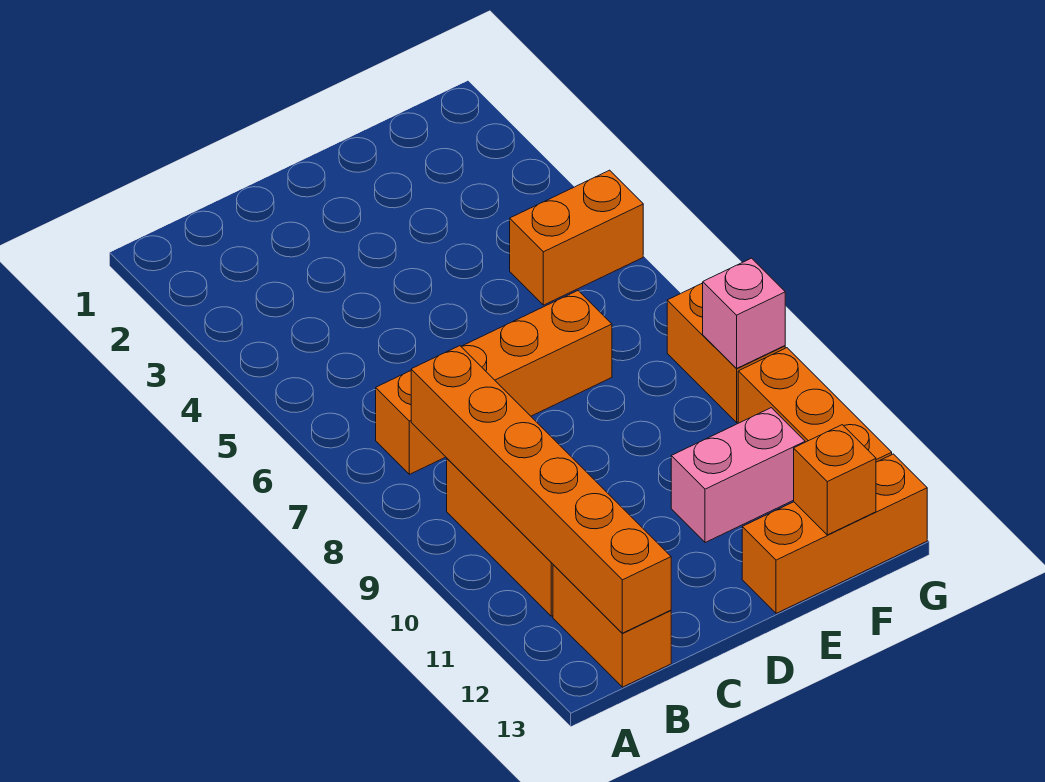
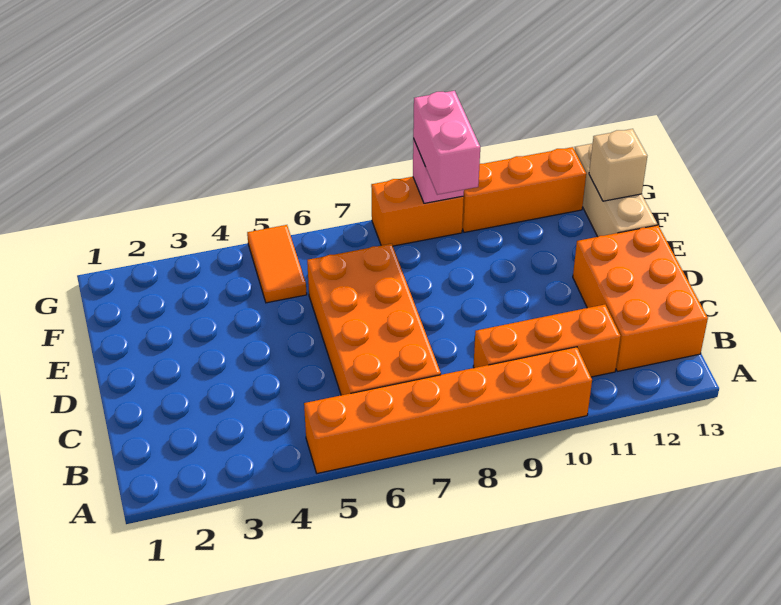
orange 1x4 brick [376,291,612,474] -> orange 2x4 brick [307,244,441,395]
orange 1x6 brick [411,346,671,633] -> orange 1x6 brick moved to [304,347,592,473]
orange 1x2 brick [553,565,671,687] -> orange 2x3 brick [573,225,708,371]
pink 1x2 brick [671,408,805,543] -> pink 1x2 brick moved to [413,91,480,195]
orange 1x3 brick [742,454,927,613] -> tan 1x3 brick [575,143,657,237]
orange 1x2 brick [510,170,643,305] -> orange 1x2 tile [247,225,307,303]
orange 1x1 brick [794,425,876,535] -> tan 1x1 brick [589,129,647,201]

